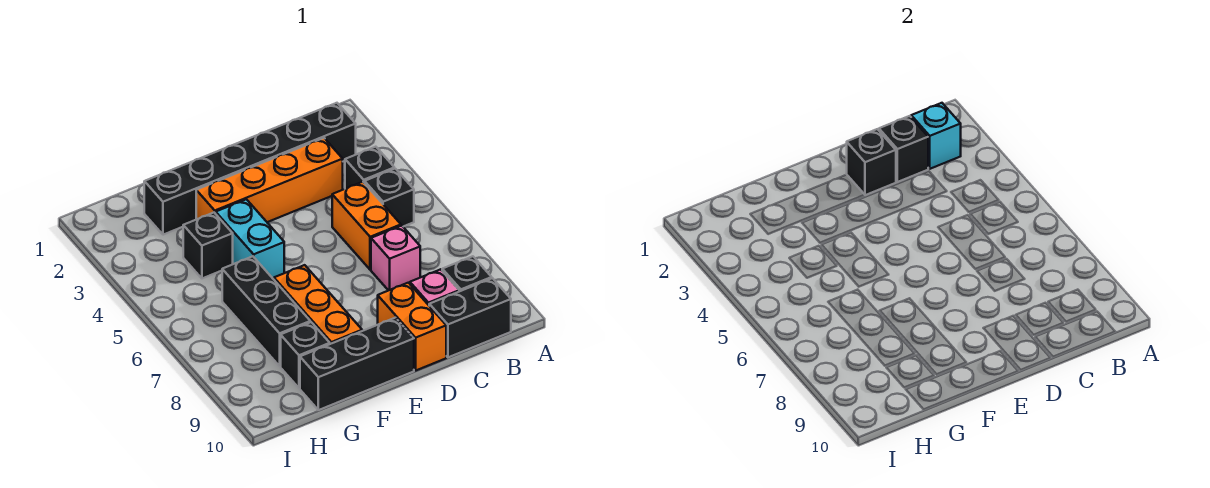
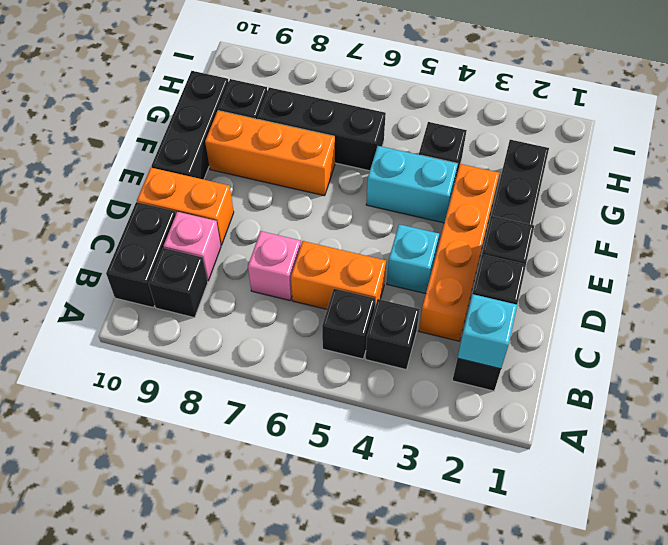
none -> cyan 1x1 brick [387,224,439,294]

